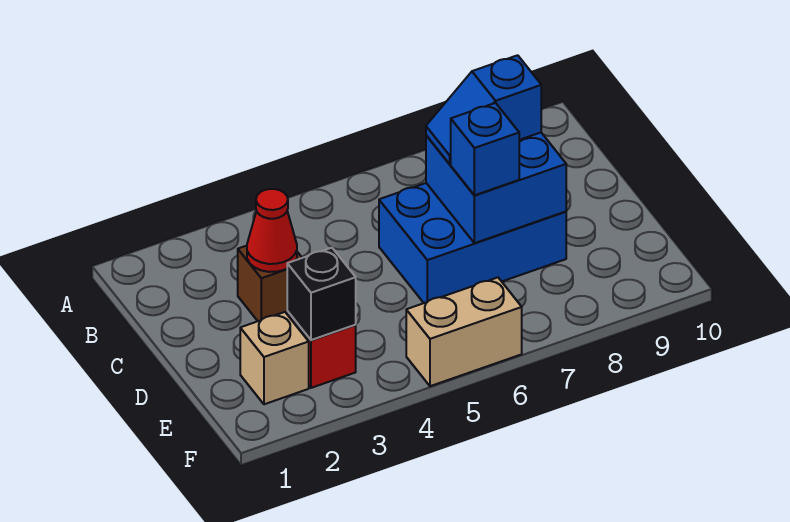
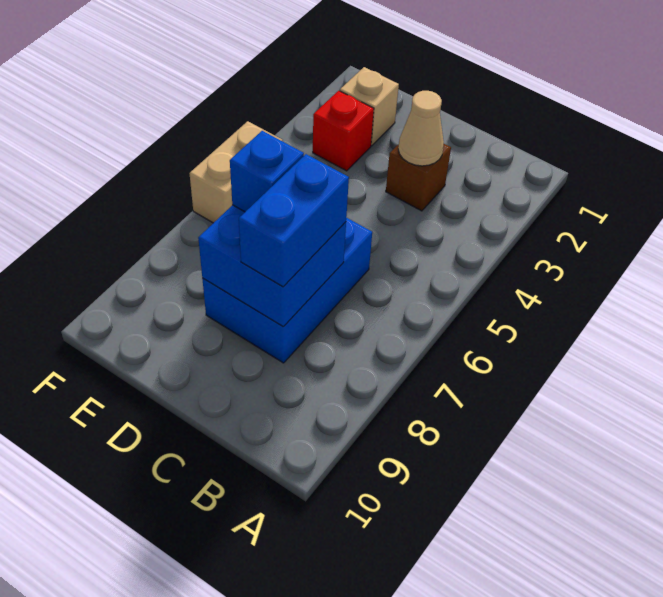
red 1x1 cone [247,189,297,272] -> tan 1x1 cone [398,91,444,166]
blue 1x2 slope [426,55,542,164] -> blue 1x2 brick [239,154,349,287]
black 1x1 brick [287,248,356,340] -> none

